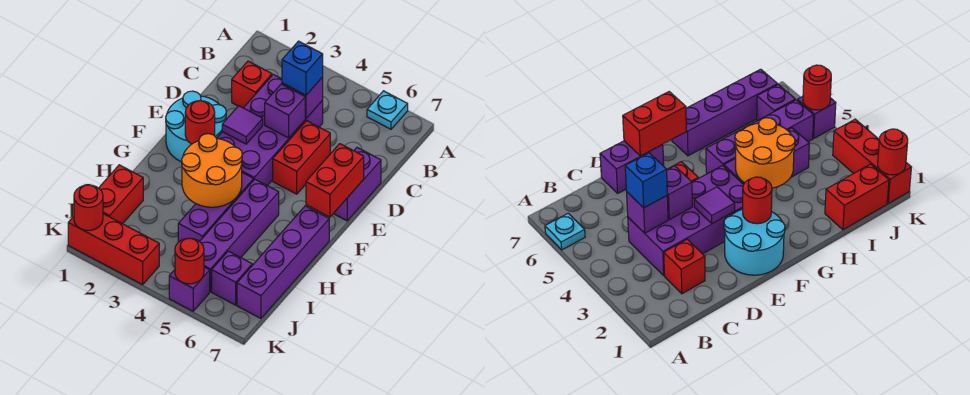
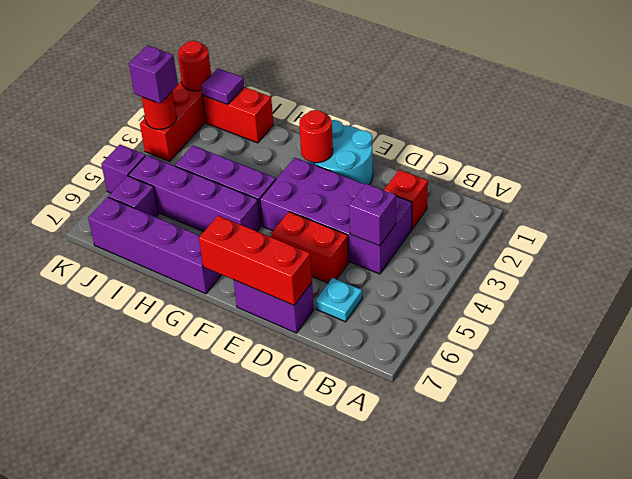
cyan 1x1 plate [367,91,408,129] -> cyan 1x1 plate moved to [316,278,362,322]
blue 1x1 brick [282,41,323,95] -> none
purple 1x1 brick [265,84,305,138] -> purple 1x1 brick moved to [129,45,178,103]
purple 1x1 tile [222,106,263,144] -> purple 1x1 tile moved to [201,68,244,105]
red 1x2 brick [306,144,364,217] -> red 1x3 brick [199,216,312,305]
orange 2x2 round brick [182,134,242,207] -> none
red 1x1 round brick [175,238,204,284] -> red 1x1 round brick moved to [142,92,176,129]

